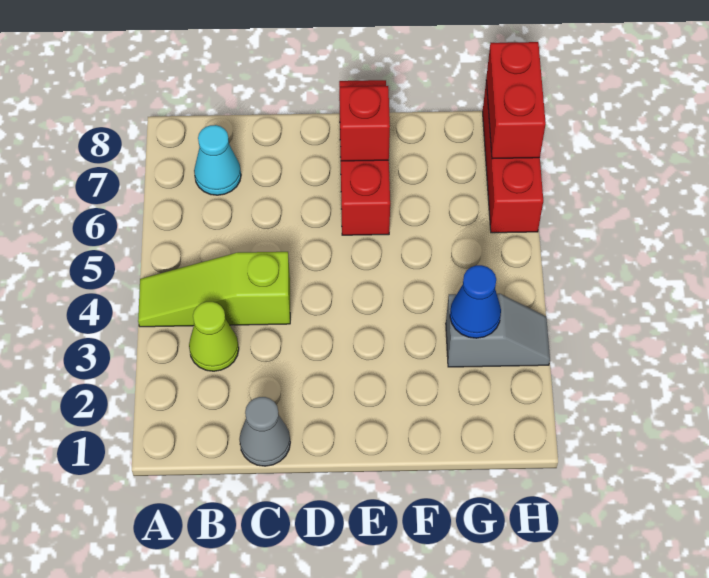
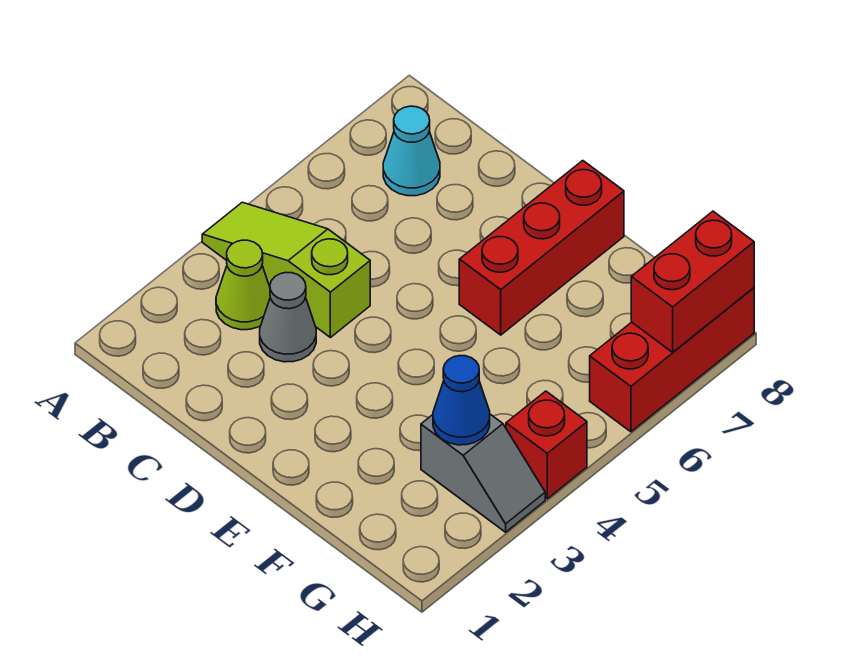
grey 1x1 cone [239,397,290,466] -> grey 1x1 cone moved to [260,272,316,362]
red 1x1 brick [339,86,390,161] -> red 1x1 brick moved to [506,391,587,499]

